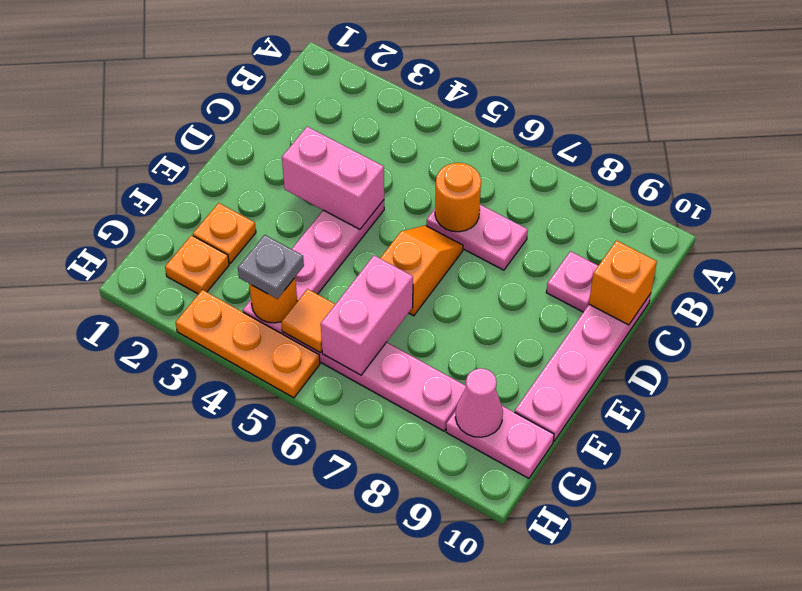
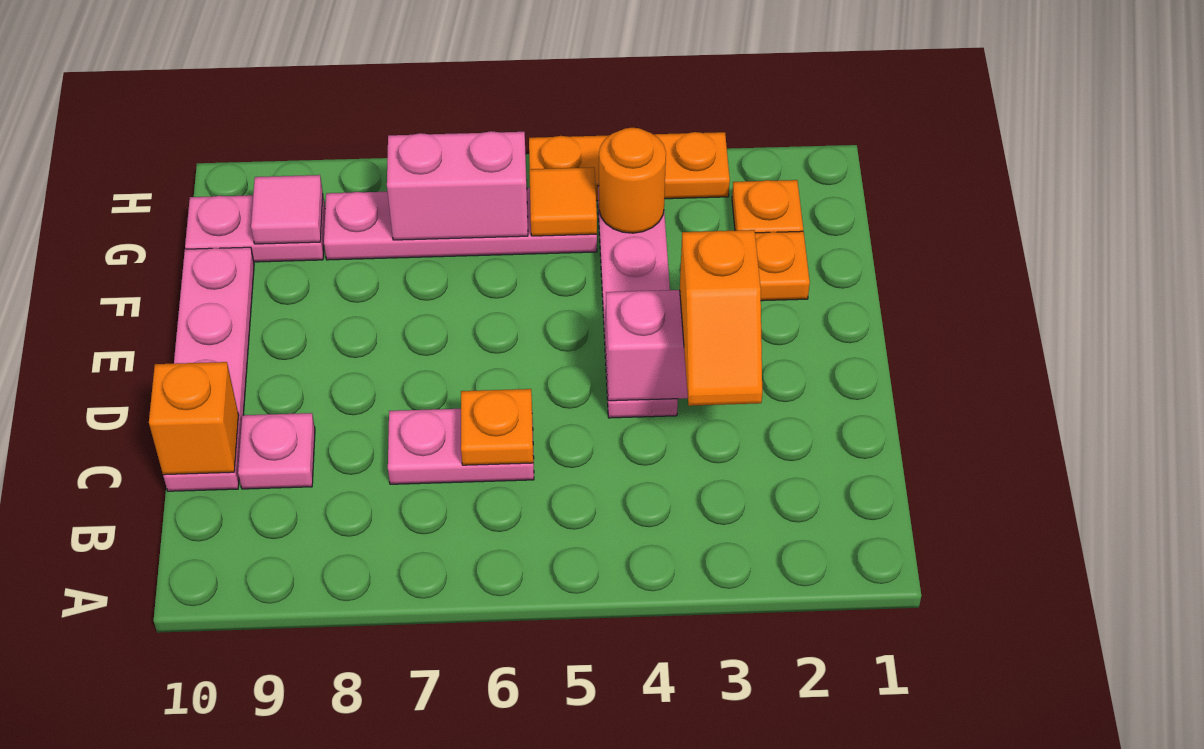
orange 1x1 round brick [435,163,481,232] -> orange 1x1 plate [461,389,533,465]
orange 1x2 slope [380,225,463,316] -> orange 1x2 slope moved to [680,230,762,406]
pink 1x2 brick [321,256,413,375] -> pink 1x2 brick turned to [387,131,528,240]
grey 1x1 plate [238,235,304,299] -> none
pink 1x1 cone [455,368,503,437] -> pink 1x1 tile [251,175,323,244]

